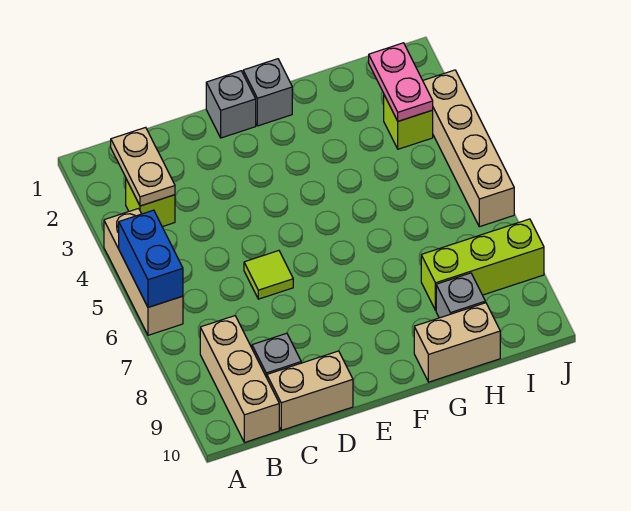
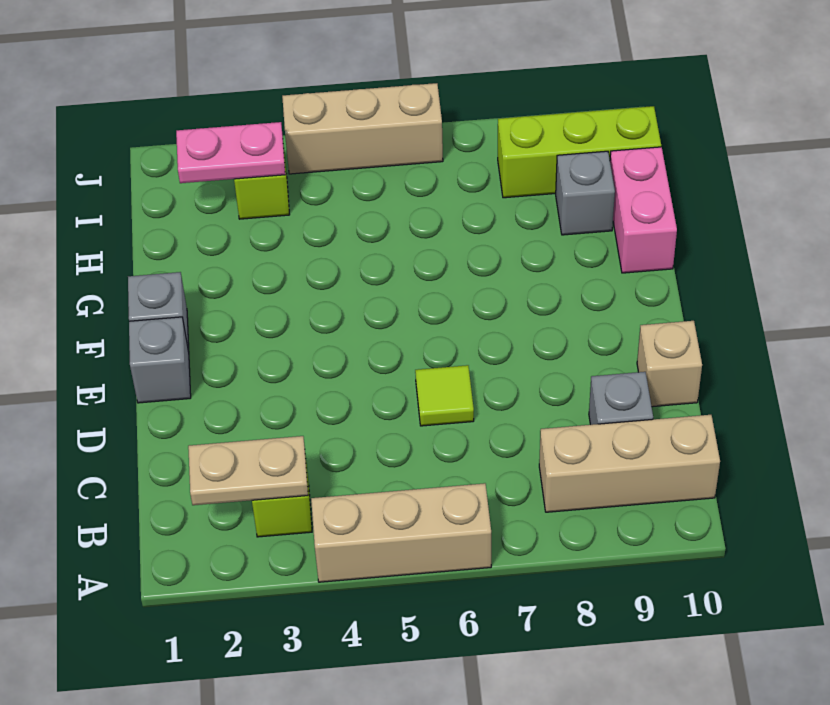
blue 1x2 brick [119,210,183,307] -> none
tan 1x2 brick [267,351,353,430] -> tan 1x1 brick [637,321,702,407]
tan 1x2 brick [414,303,500,382] -> pink 1x2 brick [610,147,677,273]
lime 1x3 brick [421,219,544,310] -> lime 1x3 brick turned to [498,106,661,198]
tan 1x4 brick [423,70,514,227] -> tan 1x3 brick [282,83,443,174]

